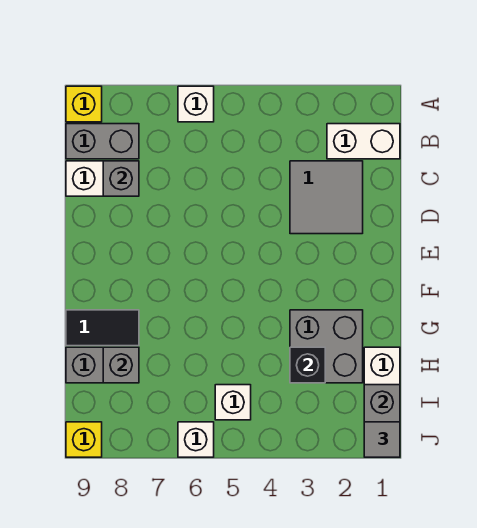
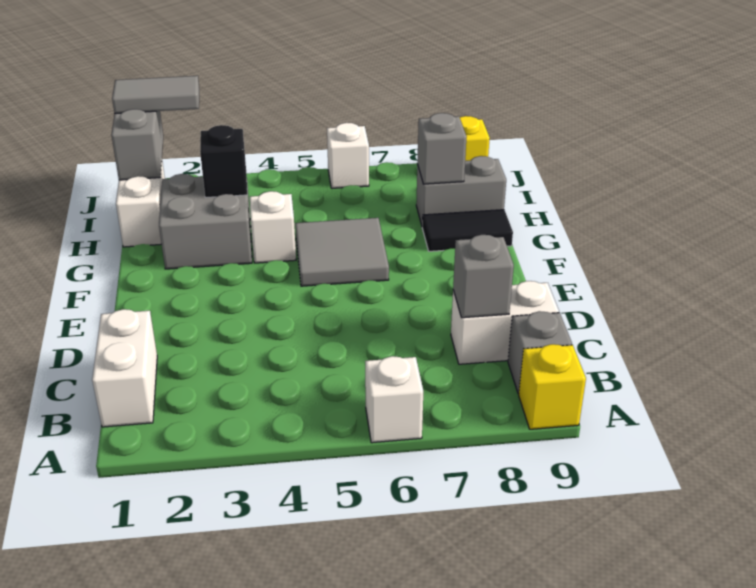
white 1x2 brick [327,124,400,159] -> white 1x2 brick turned to [92,309,157,427]
grey 1x2 brick [66,124,139,159] -> grey 1x1 brick [508,311,572,394]
grey 2x2 tile [290,161,363,234] -> grey 2x2 tile moved to [295,218,389,286]
white 1x1 brick [215,385,251,420] -> white 1x1 brick moved to [250,191,296,263]
grey 1x1 tile [364,422,400,457] -> grey 1x2 tile [112,76,199,113]

